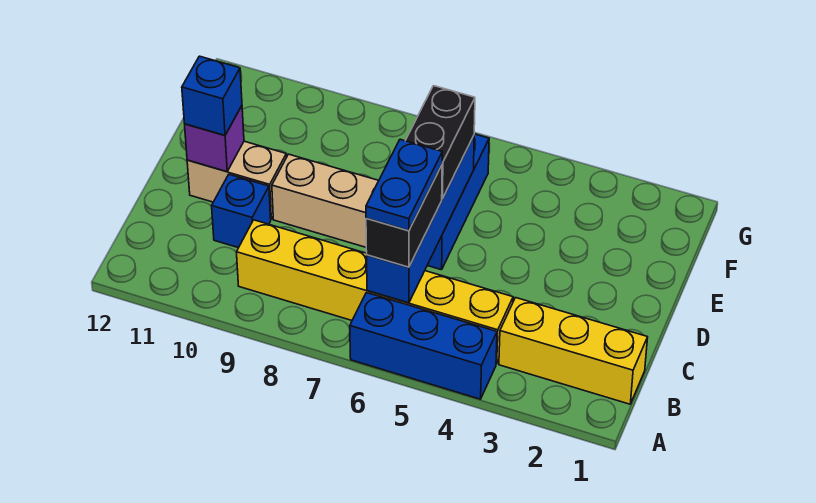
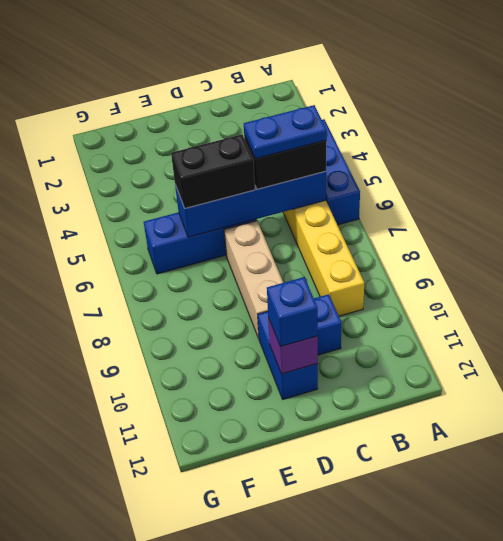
yellow 1x3 brick [499,298,648,404] -> none
tan 1x2 brick [187,141,286,219] -> blue 1x2 brick [258,311,318,399]

